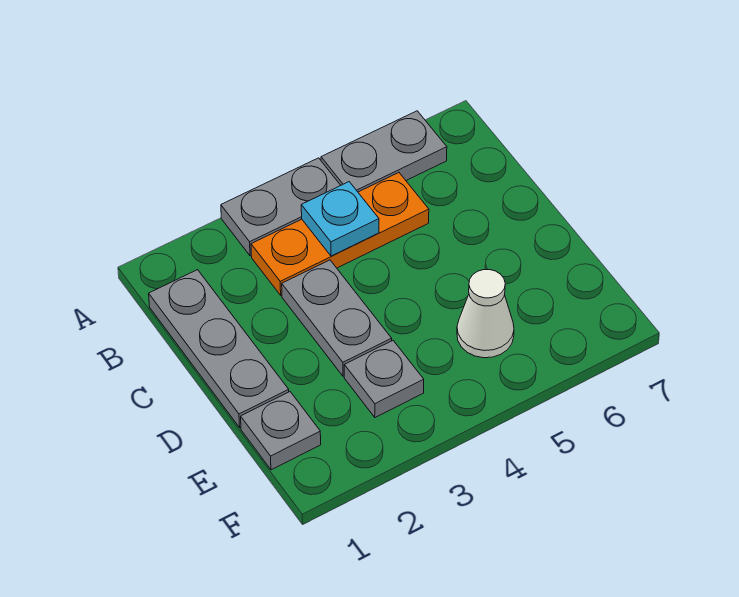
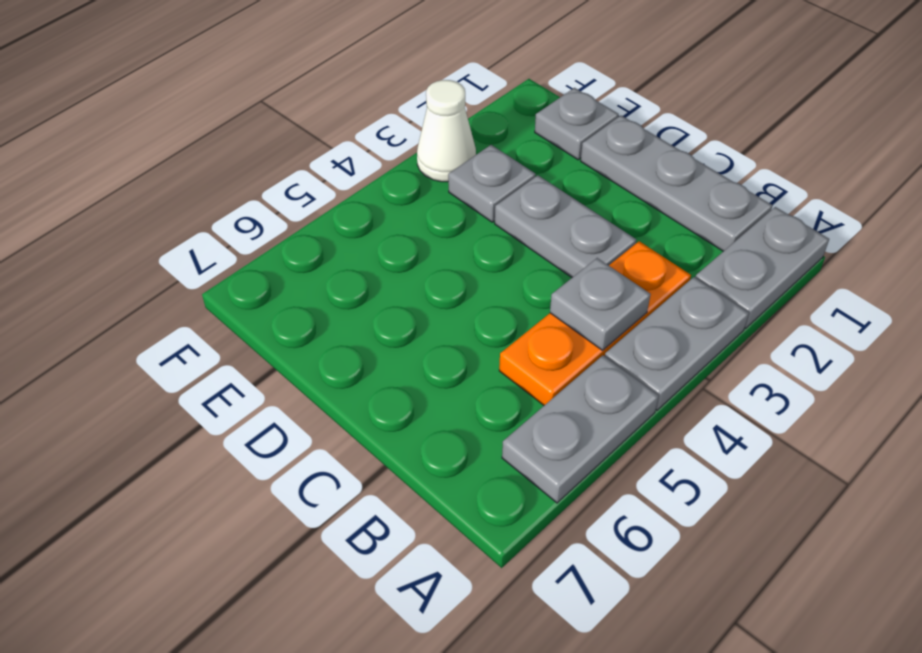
none -> grey 1x2 plate [695,207,829,329]
cyan 1x1 plate [301,182,379,256] -> grey 1x1 plate [550,258,651,350]
white 1x1 cone [457,270,514,358] -> white 1x1 cone moved to [417,80,476,182]

